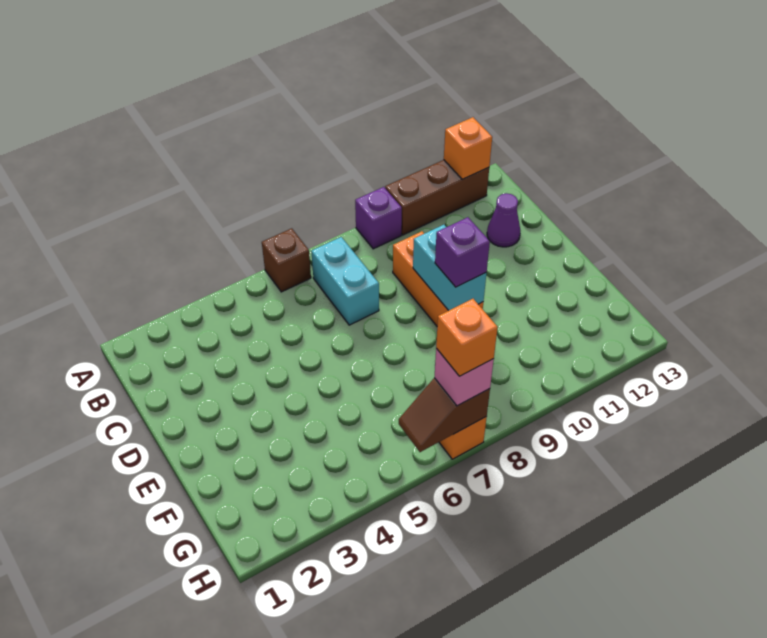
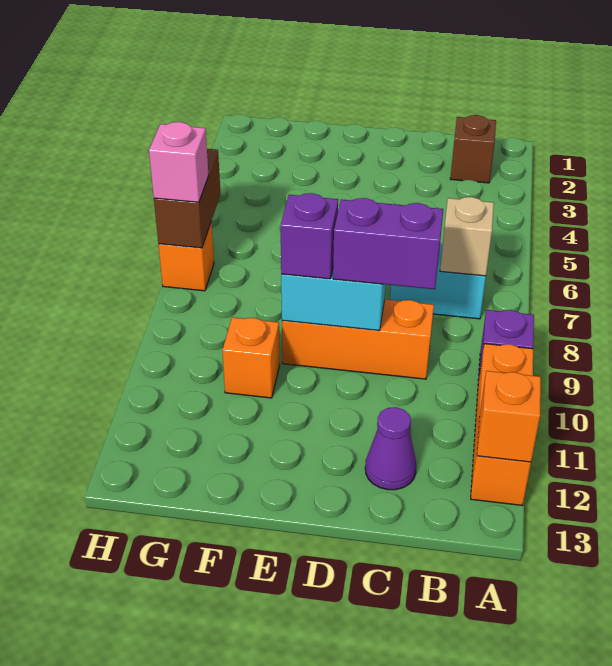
brown 1x1 brick [262,228,311,292] -> brown 1x1 brick moved to [450,115,496,183]
brown 1x3 brick [385,160,489,235] -> orange 1x3 brick [471,344,533,505]
none -> tan 1x1 brick [440,197,494,276]
none -> purple 1x2 brick [333,198,443,289]
brown 1x2 slope [399,378,490,452] -> brown 1x2 brick [154,149,221,248]
orange 1x1 brick [436,299,498,376] -> orange 1x1 brick moved to [222,317,280,398]

